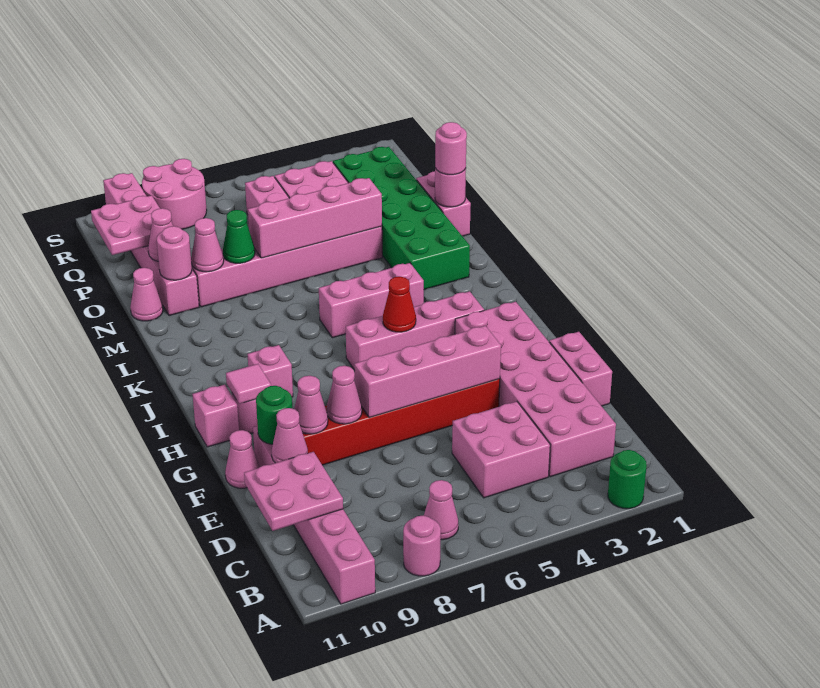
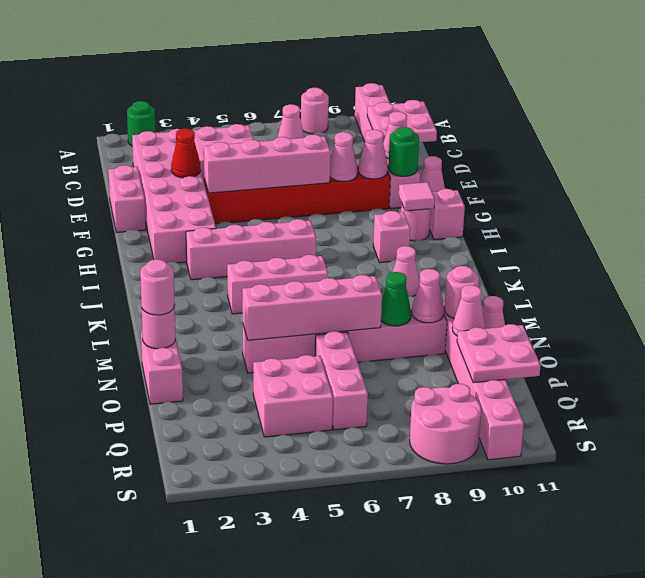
red 1x1 cone [383,277,416,332] -> red 1x1 cone moved to [171,129,201,178]
none -> pink 1x1 cone [393,246,420,297]
green 2x6 brick [333,147,470,289] -> none

